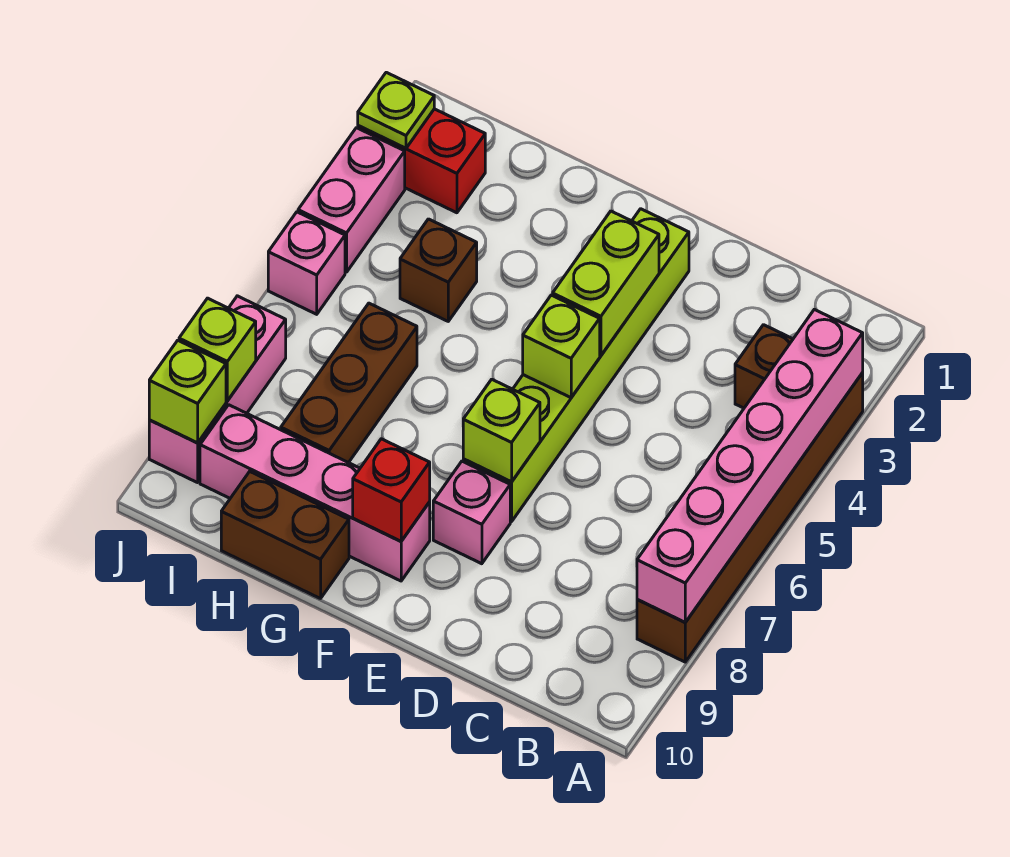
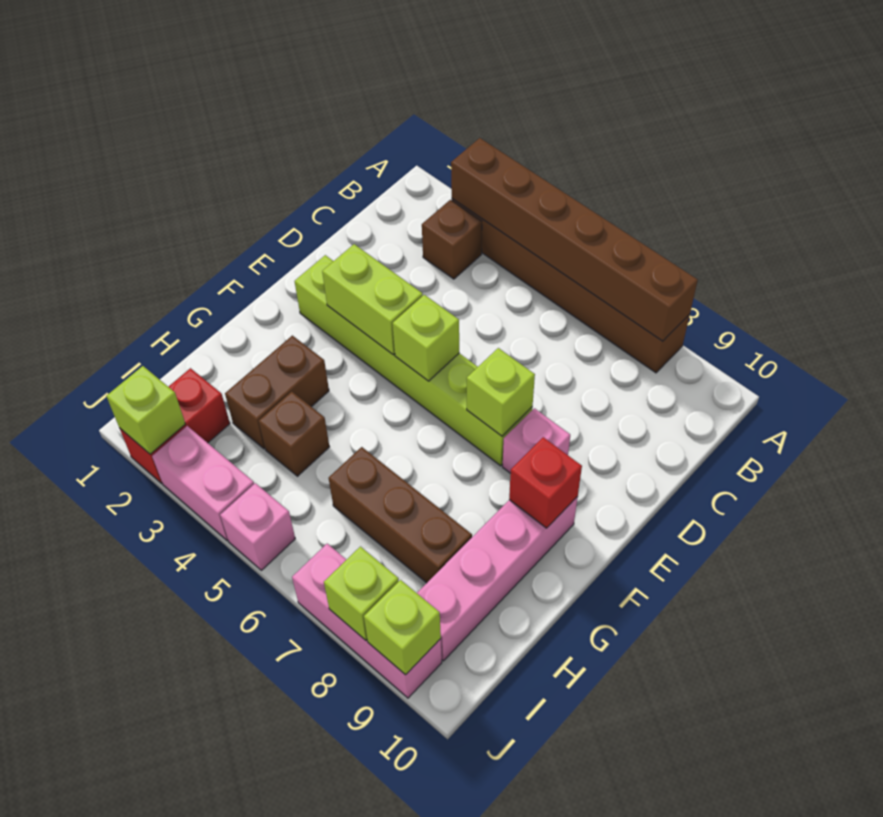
pink 1x6 brick [637,309,863,622] -> brown 1x6 brick [451,138,698,341]
brown 1x2 brick [221,472,349,599] -> brown 1x2 brick moved to [225,336,329,449]
lime 1x1 plate [358,72,434,148] -> lime 1x1 brick [106,366,185,454]

